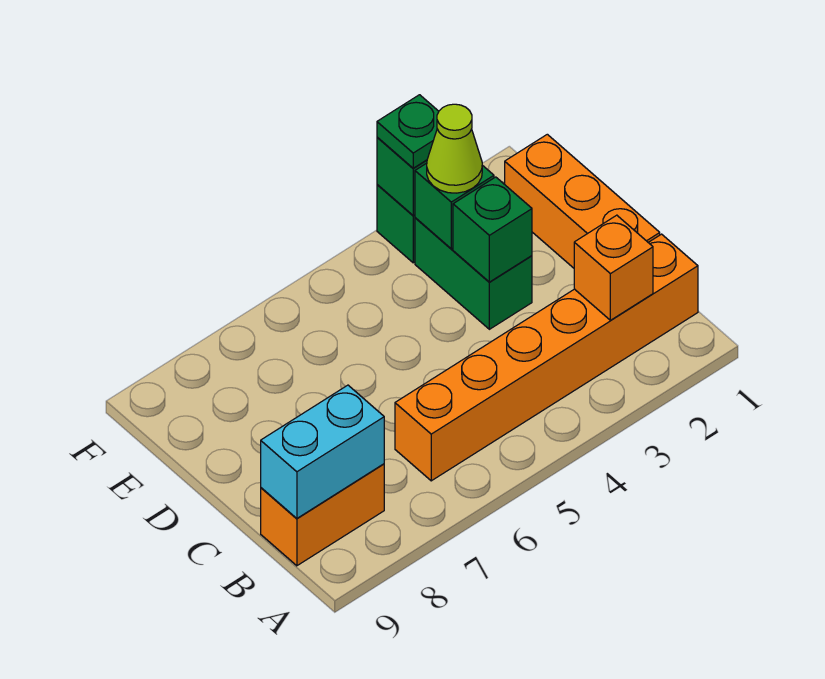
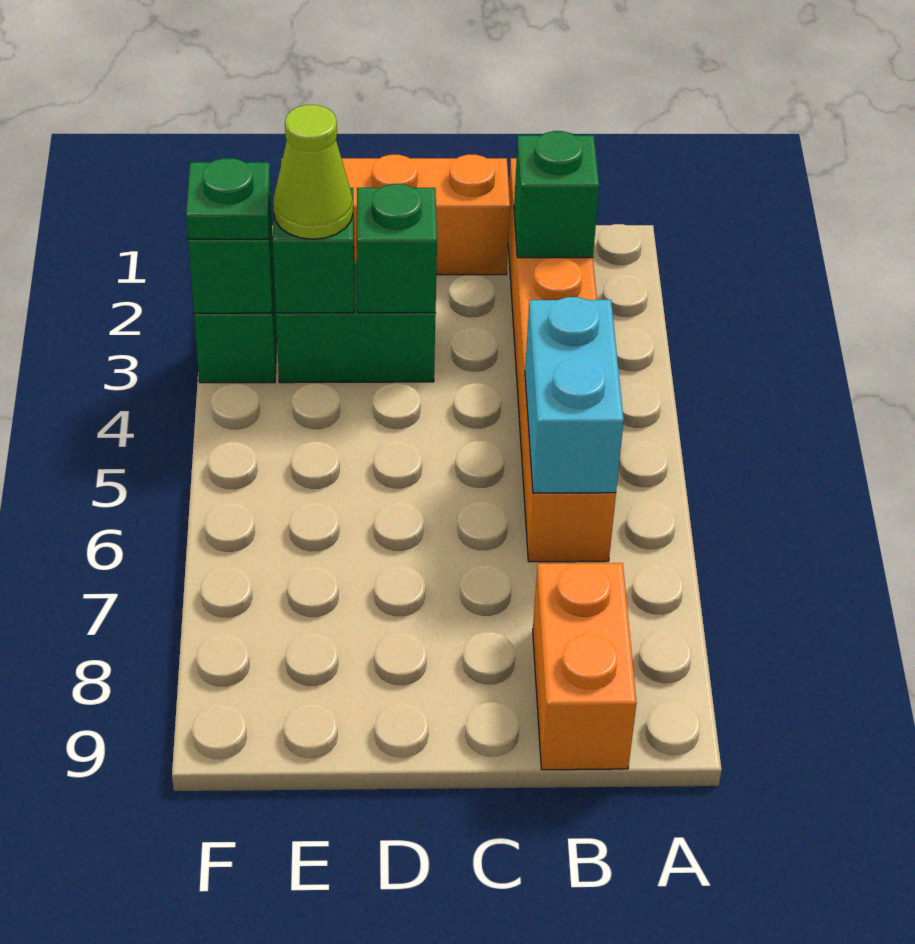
orange 1x1 brick [574,215,653,320] -> green 1x1 brick [514,131,599,258]
cyan 1x2 brick [261,385,384,518] -> cyan 1x2 brick moved to [525,297,624,493]

